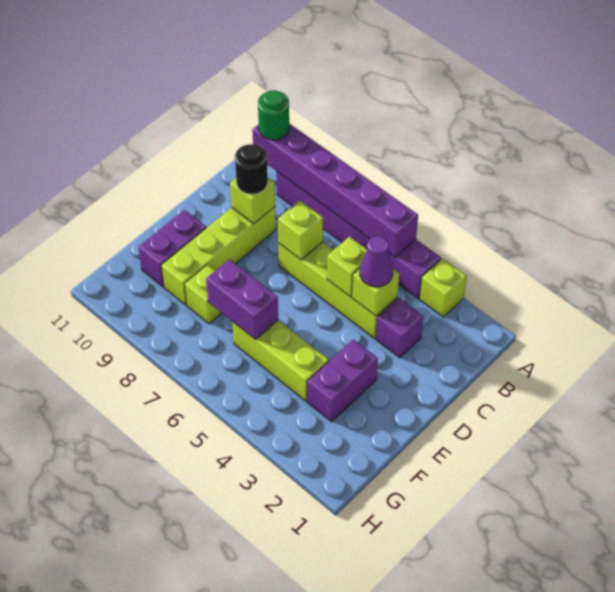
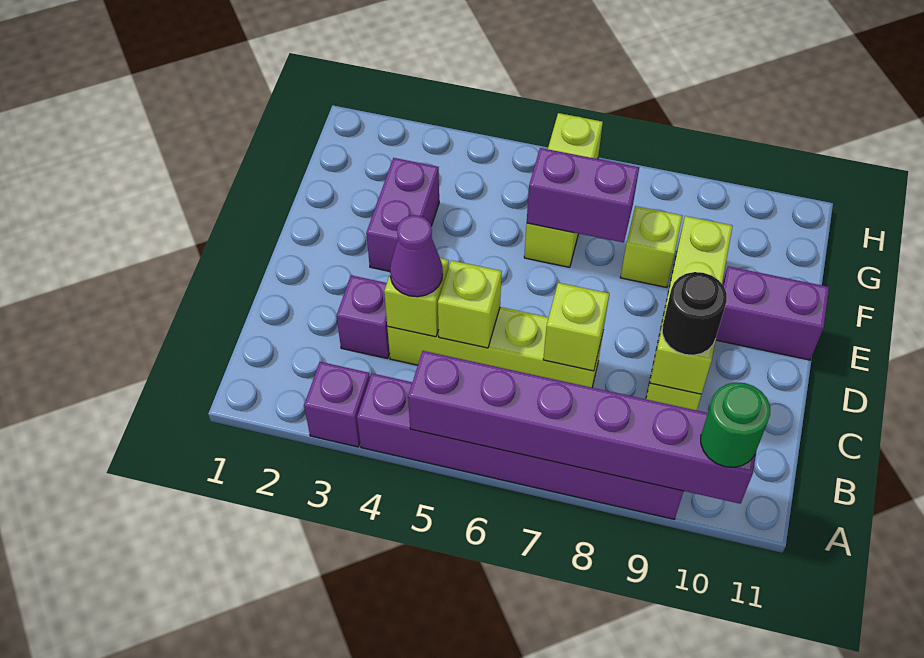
lime 1x1 brick [419,258,467,317] -> purple 1x1 brick [304,362,370,447]
purple 1x2 brick [138,210,206,287] -> purple 1x2 brick turned to [715,266,829,360]
lime 1x3 brick [232,320,329,401] -> lime 1x3 brick turned to [524,113,603,267]

